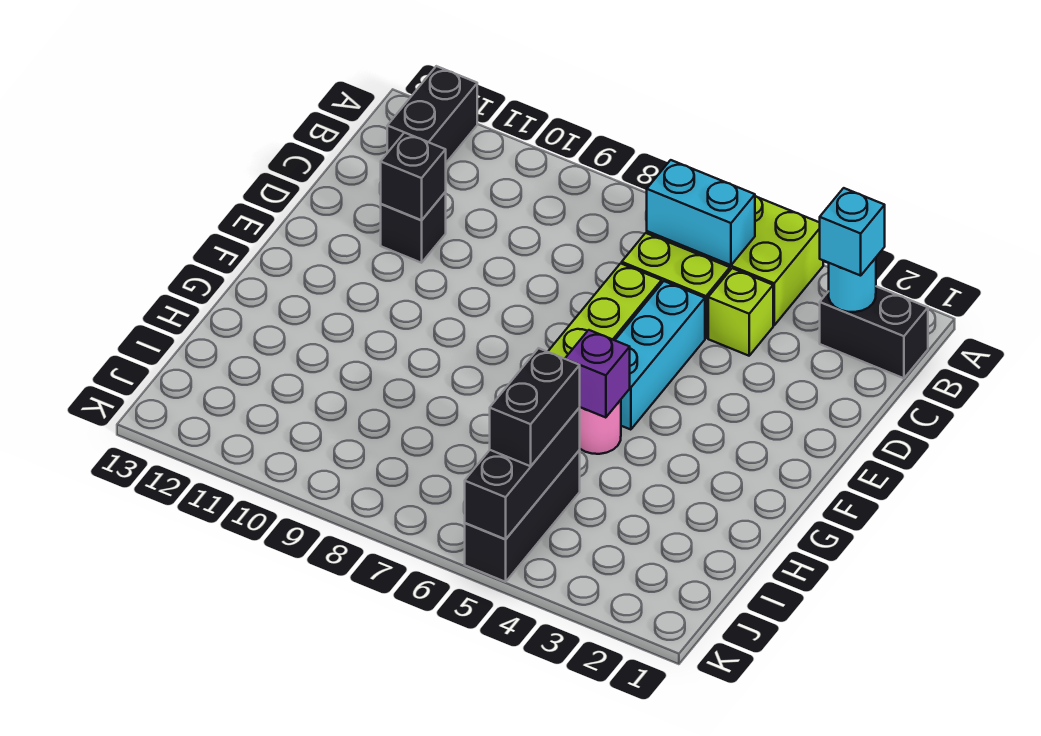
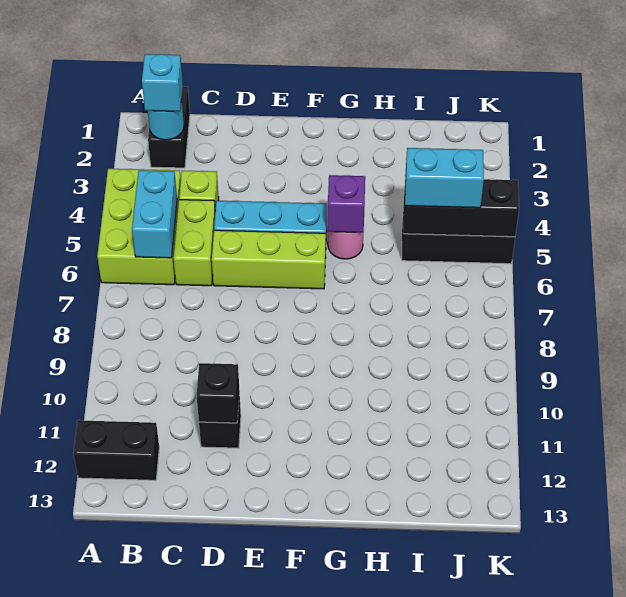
black 1x2 brick [490,348,580,466] -> cyan 1x2 brick [405,148,484,208]

